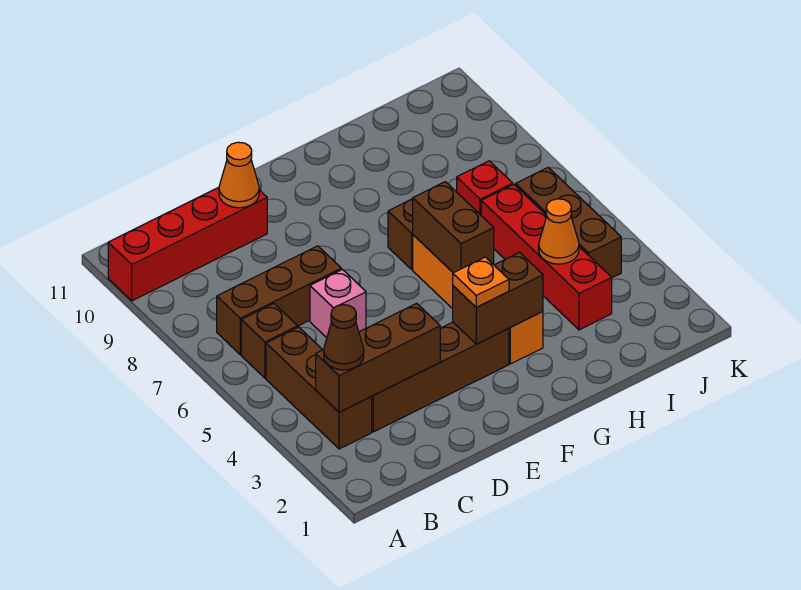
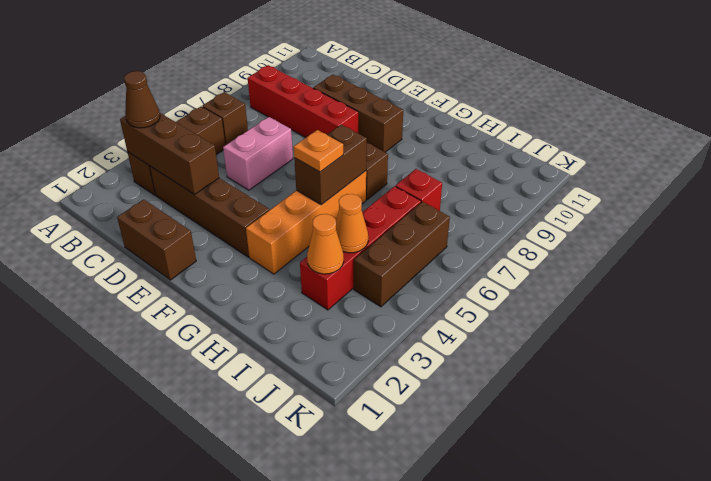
red 1x4 brick [108,187,267,301] -> red 1x4 brick moved to [248,65,358,138]
brown 1x3 brick [217,246,341,355] -> brown 1x3 brick moved to [313,75,403,152]
pink 1x1 brick [310,270,366,338] -> pink 1x2 brick [223,117,293,190]
orange 1x1 cone [219,142,259,208] -> orange 1x1 cone moved to [307,214,344,274]
brown 1x2 brick [453,252,543,344] -> brown 1x2 brick moved to [117,199,196,280]
orange 1x1 plate [453,257,509,307] -> orange 1x1 plate moved to [294,130,343,172]

